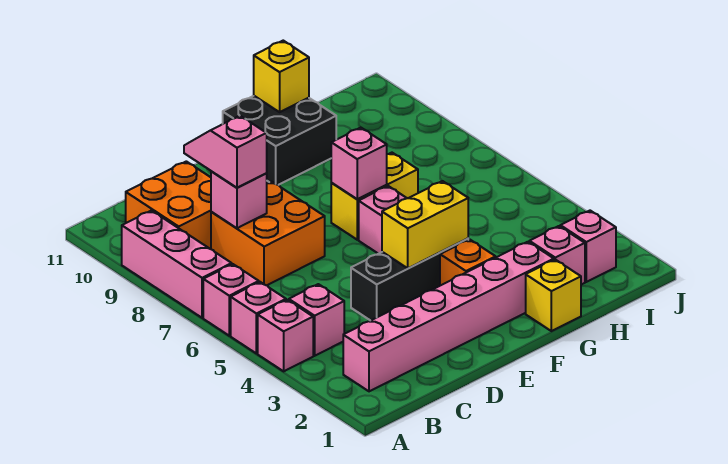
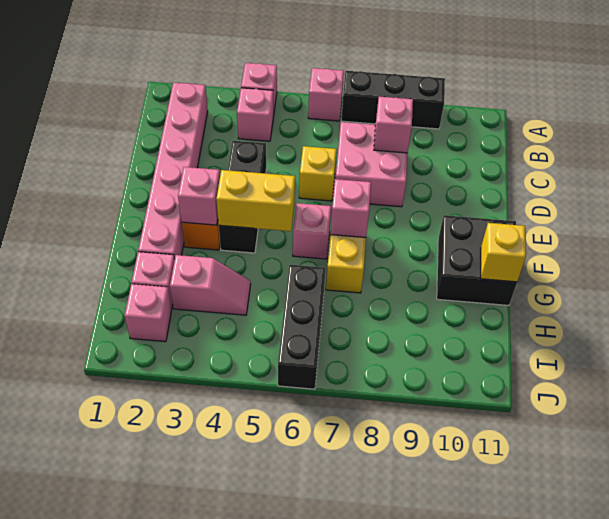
pink 1x1 brick [231,282,286,354] -> pink 1x1 brick moved to [178,167,220,225]
pink 1x3 brick [122,210,232,318] -> black 1x3 brick [341,71,445,129]
orange 2x2 brick [126,161,211,249] -> none
orange 2x2 brick [211,181,325,285] -> pink 2x2 brick [336,122,408,207]
pink 1x2 slope [184,116,267,188] -> pink 1x2 slope moved to [170,255,251,315]
yellow 1x2 brick [382,181,468,268] -> yellow 1x2 brick turned to [216,170,295,231]
yellow 1x1 brick [526,260,581,331] -> yellow 1x1 brick moved to [299,146,336,201]
none -> black 1x3 brick [278,265,325,389]

